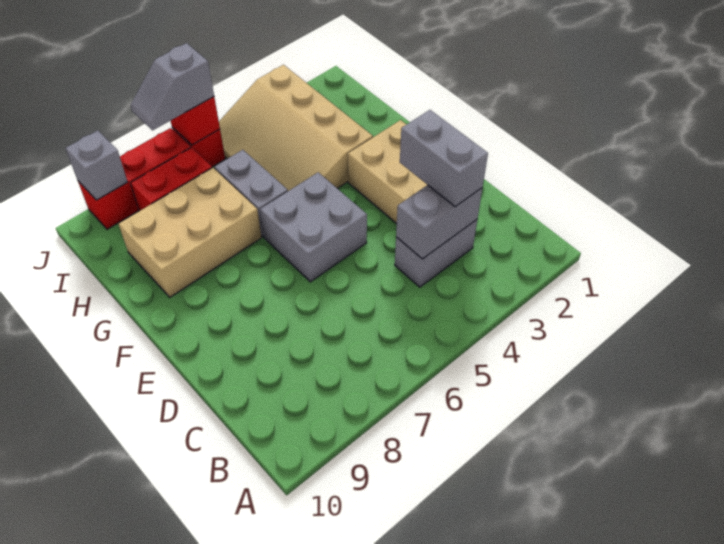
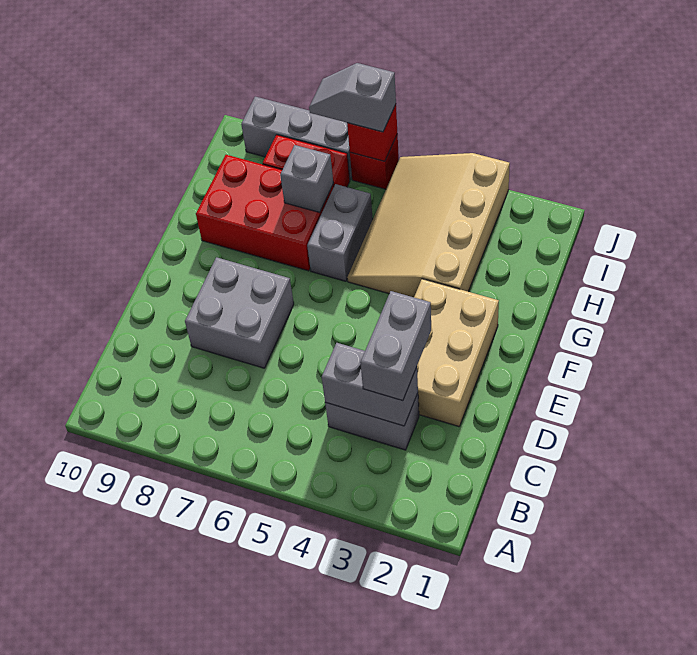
grey 2x2 brick [260,172,367,282] -> grey 2x2 brick moved to [185,257,294,368]
tan 2x3 brick [119,168,262,297] -> red 2x3 brick [196,155,334,271]
red 1x3 brick [78,128,191,229] -> grey 1x3 brick [241,97,352,179]
grey 1x1 brick [66,131,127,200] -> grey 1x1 brick moved to [280,145,333,213]

